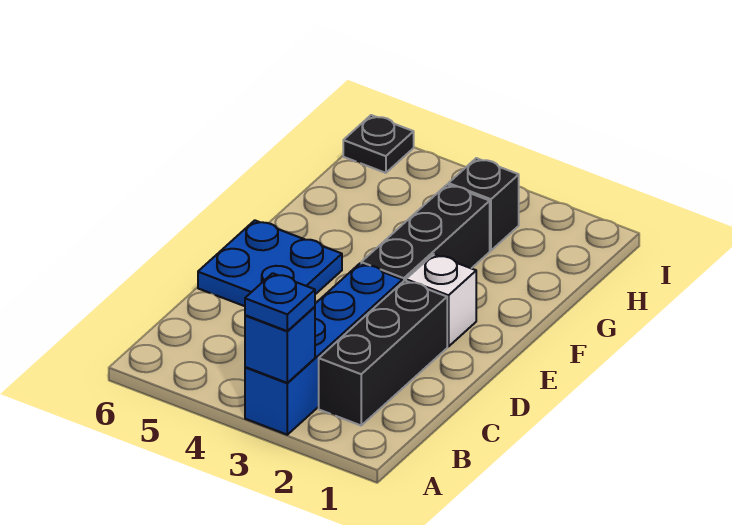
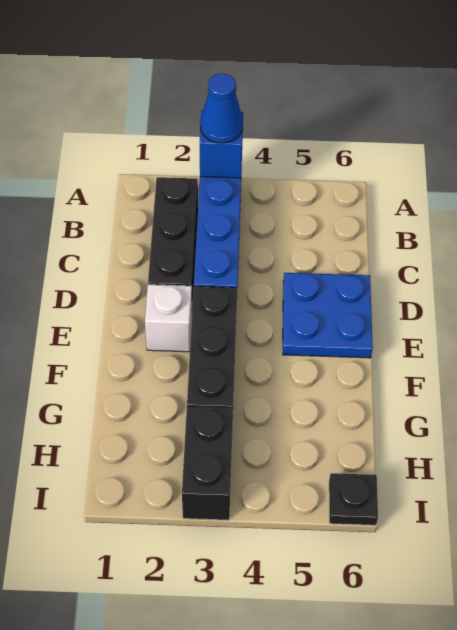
blue 1x1 plate [245,273,315,331] -> blue 1x1 cone [200,73,243,143]
black 1x1 brick [449,158,519,250] -> black 1x2 brick [182,407,233,520]

